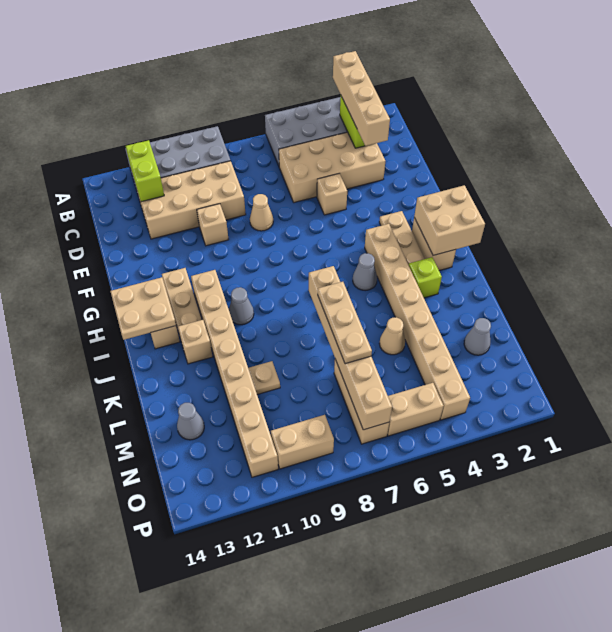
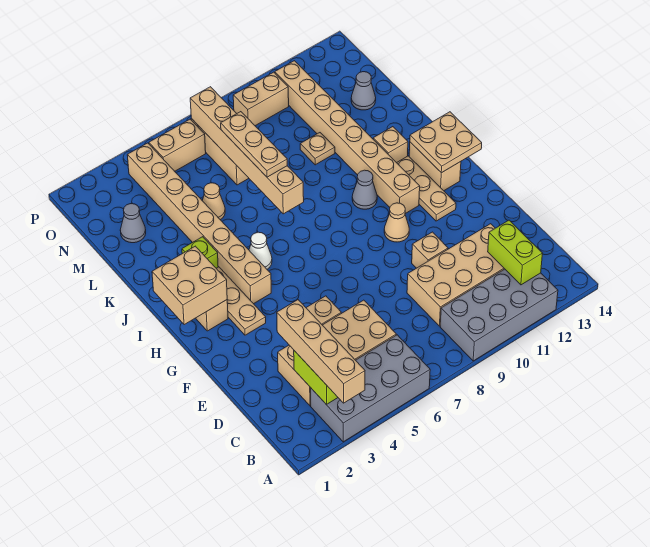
tan 1x1 cone [250,194,273,231] -> tan 1x1 cone moved to [384,203,409,242]
grey 1x1 cone [353,253,377,291] -> white 1x1 cone [249,232,272,269]

